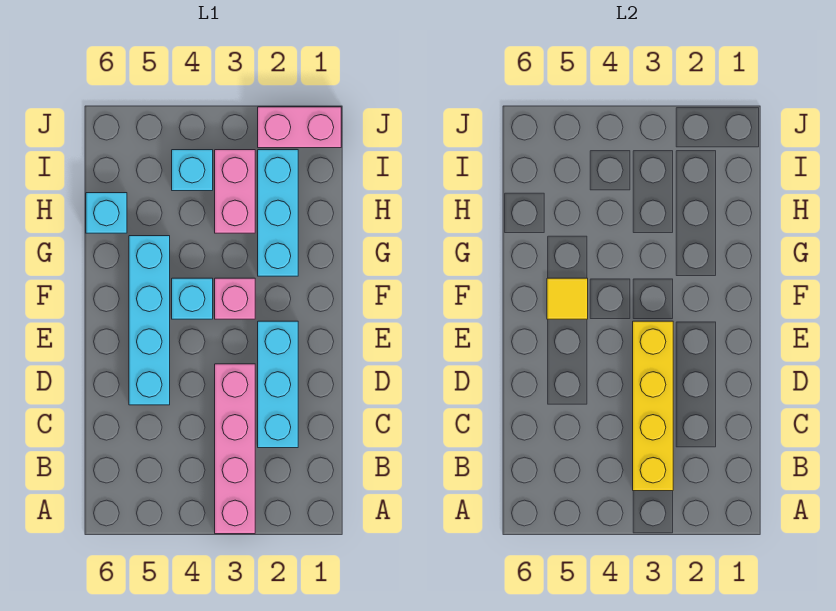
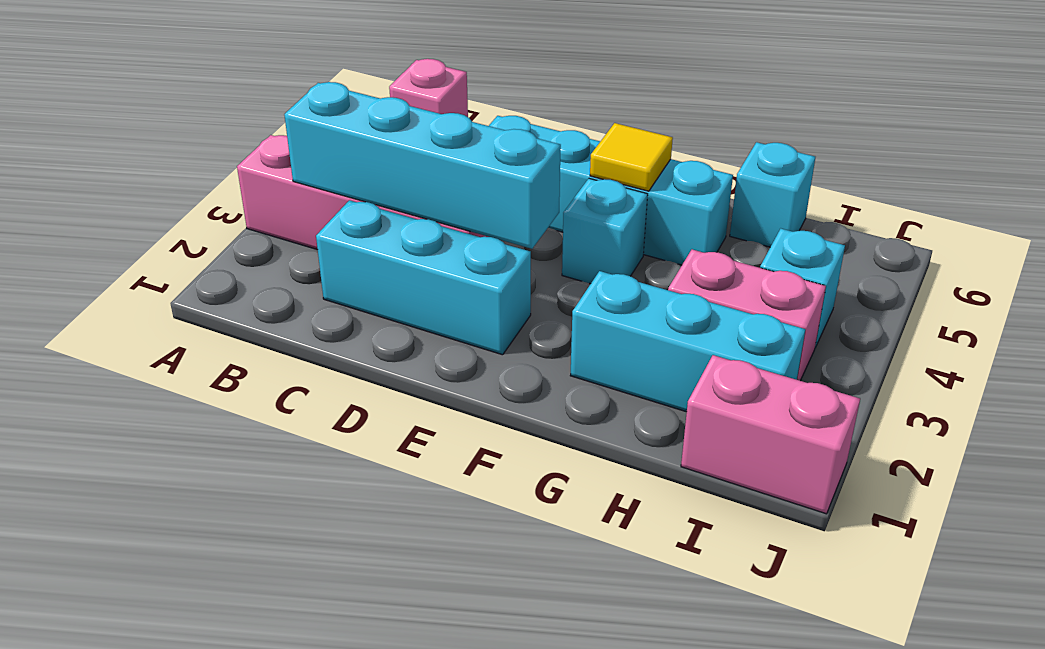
yellow 1x4 brick [633,321,673,491] -> cyan 1x4 brick [284,82,561,249]
pink 1x1 brick [215,278,255,319] -> pink 1x1 brick moved to [389,59,468,117]
pink 1x2 brick [258,107,341,148] -> pink 1x2 brick turned to [681,355,860,514]

